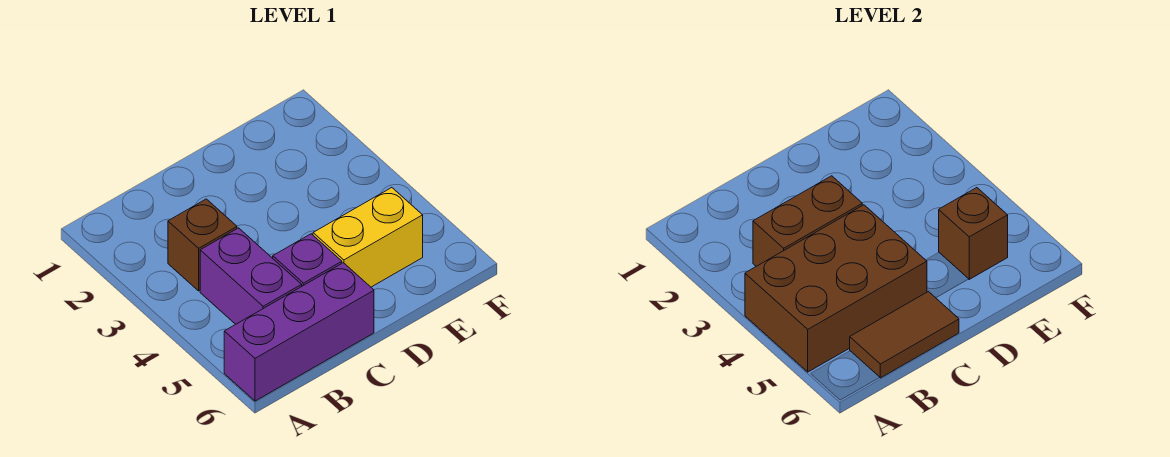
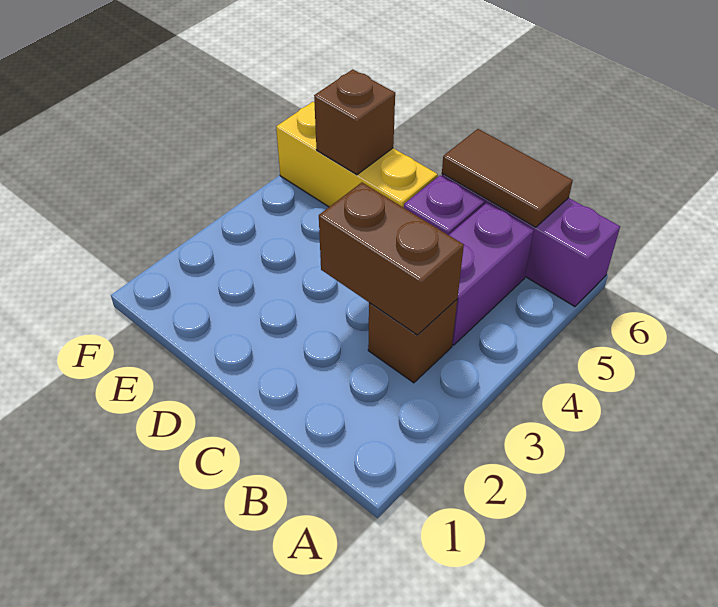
brown 2x3 brick [745,205,927,372] -> none
yellow 1x2 brick [313,188,423,287] -> yellow 1x3 brick [276,102,438,207]

